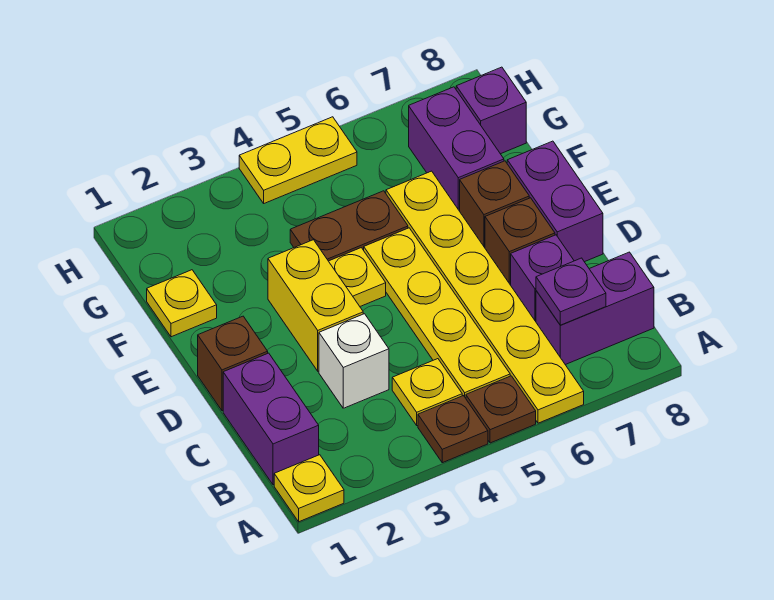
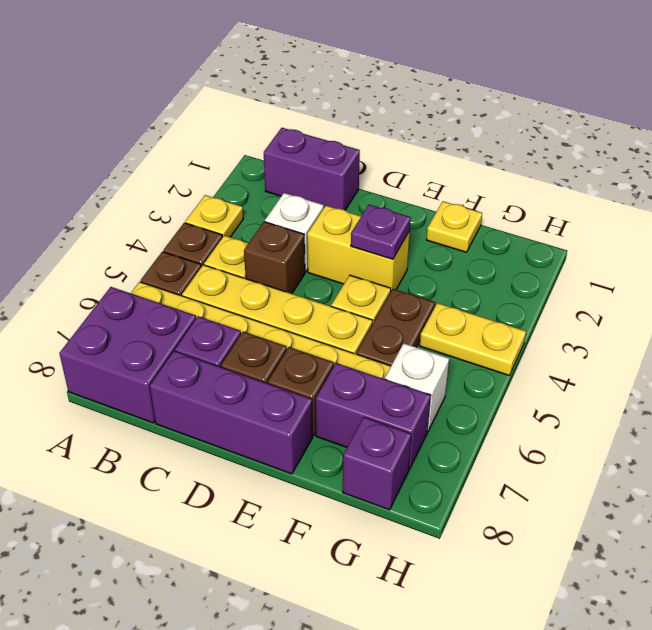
yellow 1x1 plate [274,455,344,522] -> yellow 1x1 plate moved to [185,195,243,238]
purple 1x2 brick [536,252,654,365] -> purple 2x2 brick [59,287,196,423]
purple 1x1 plate [536,258,606,325] -> purple 1x1 plate moved to [351,205,411,259]
brown 1x1 brick [198,316,268,411] -> brown 1x1 brick moved to [244,222,305,294]
purple 1x2 brick [507,141,603,262] -> purple 1x3 brick [150,351,313,474]
none -> white 1x1 brick [385,343,449,431]
yellow 1x2 plate [239,117,357,203] -> yellow 1x2 plate turned to [420,303,526,375]

